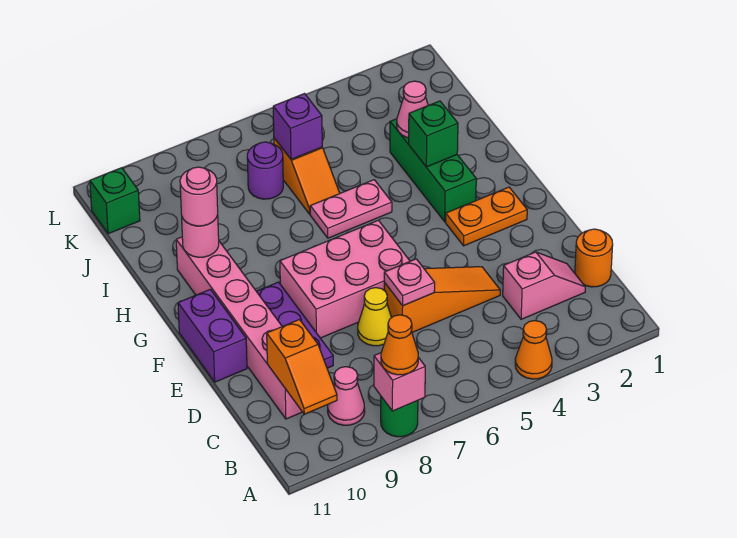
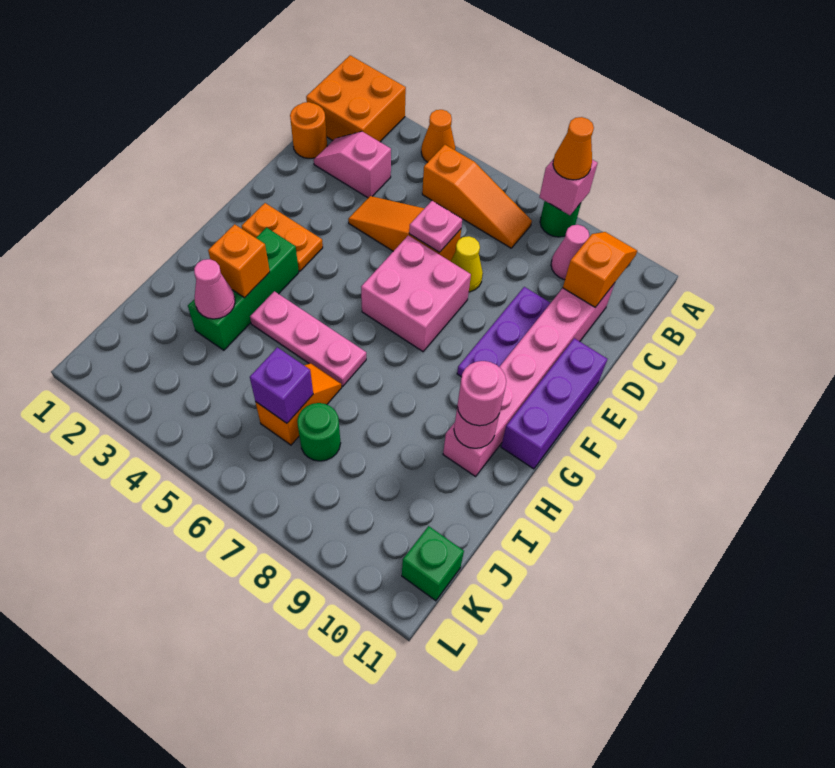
none -> orange 2x2 brick [306,55,406,142]
none -> orange 1x3 slope [422,145,532,248]
pink 2x3 brick [280,220,410,338] -> pink 2x2 brick [361,235,471,352]
purple 1x2 brick [178,289,247,382] -> purple 1x3 brick [501,338,607,469]
green 1x1 brick [409,101,458,167] -> orange 1x1 brick [208,224,270,298]
pink 1x2 plate [310,180,392,238] -> pink 1x3 plate [250,291,366,386]
purple 1x1 round brick [247,142,283,199] -> green 1x1 round brick [297,403,341,461]

